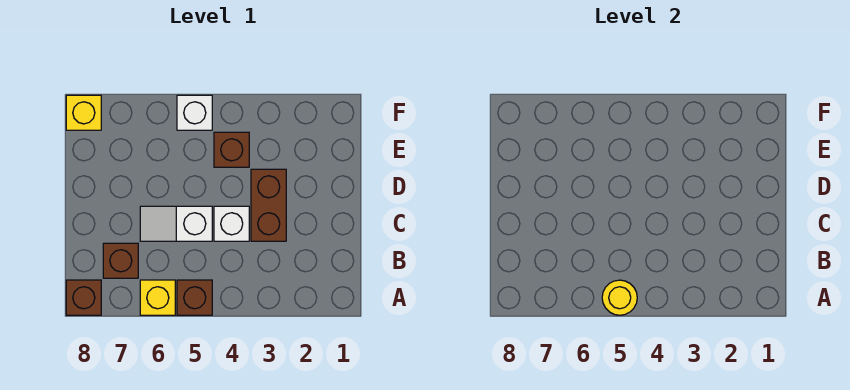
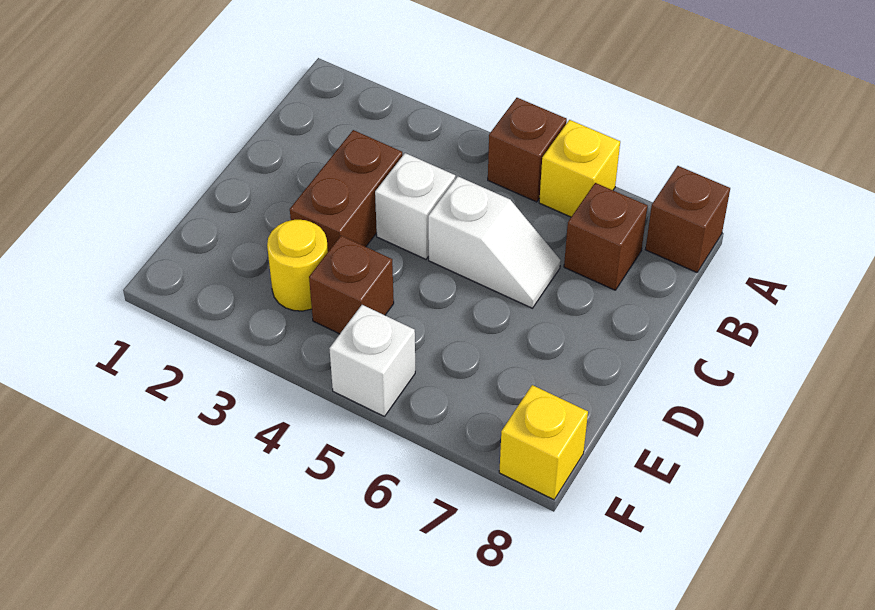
yellow 1x1 round brick [602,280,637,315] -> yellow 1x1 round brick moved to [267,220,328,311]

